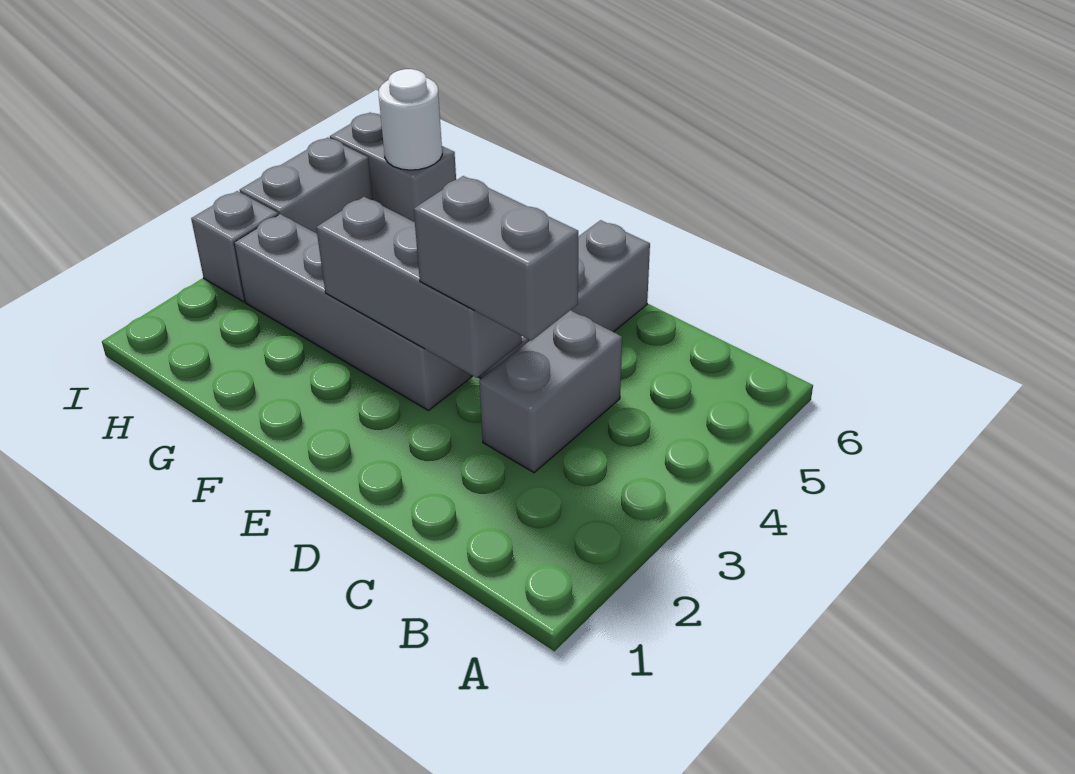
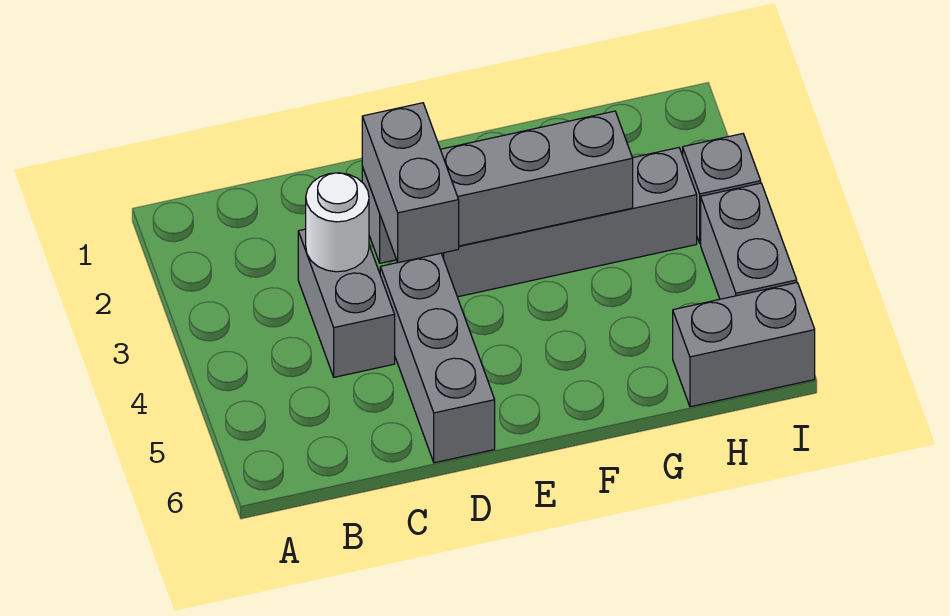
grey 1x2 brick [414,176,578,340] -> grey 1x2 brick turned to [362,103,459,263]
grey 1x3 brick [316,197,522,378] -> grey 1x4 brick [362,111,633,263]
white 1x1 round brick [379,69,442,170] -> white 1x1 round brick moved to [306,173,369,272]

